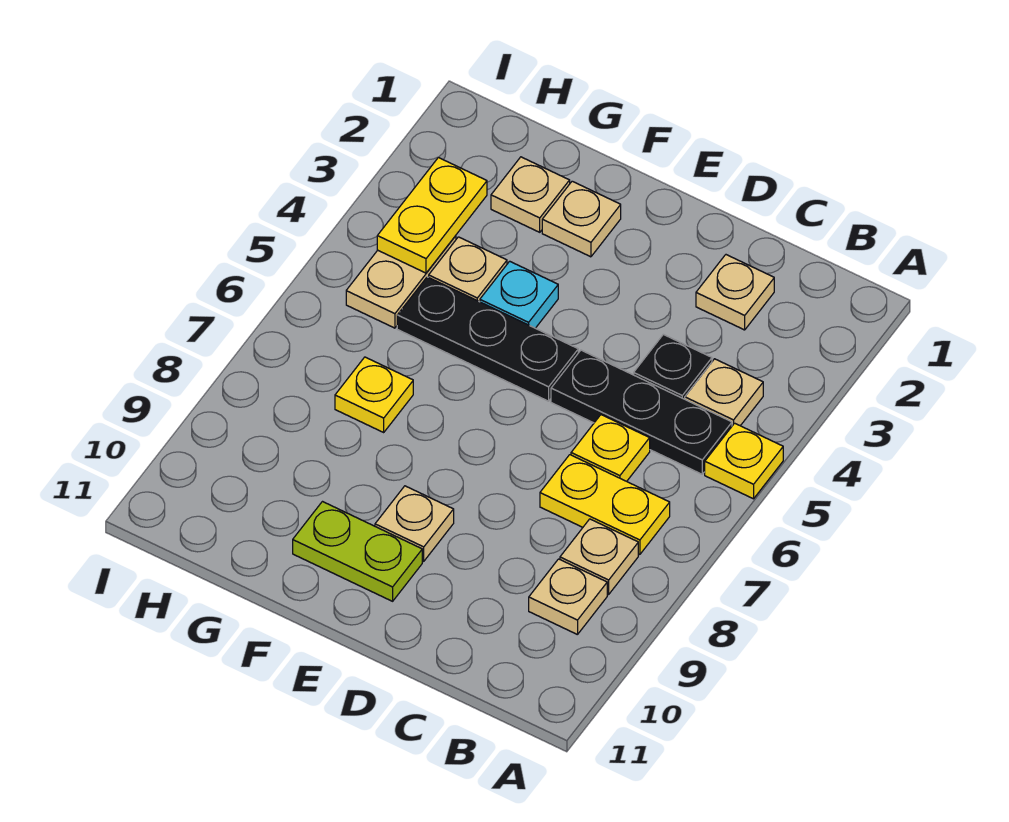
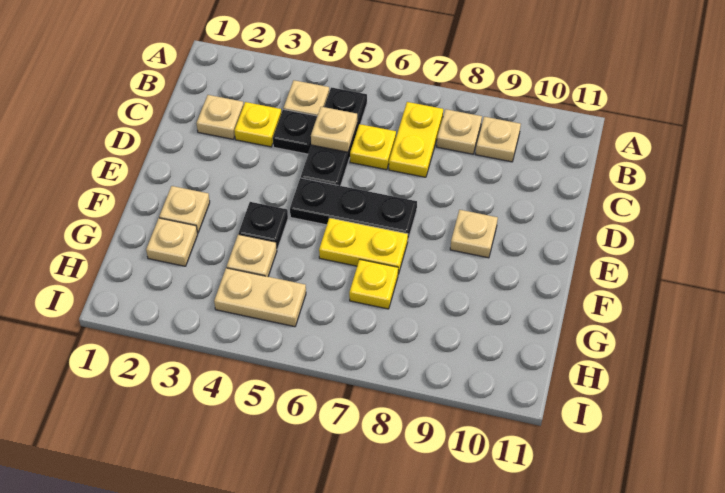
yellow 1x1 plate [705,423,783,499] -> yellow 1x1 plate moved to [234,102,281,147]
none -> tan 1x1 plate [311,107,357,152]
black 1x3 plate [397,277,578,401] -> black 1x3 plate turned to [290,178,417,240]
lime 1x2 plate [293,502,422,601] -> none
cyan 1x1 plate [480,261,558,328] -> black 1x1 plate [239,202,288,249]
yellow 1x2 plate [377,158,487,273] -> yellow 1x2 plate moved to [319,218,408,274]

